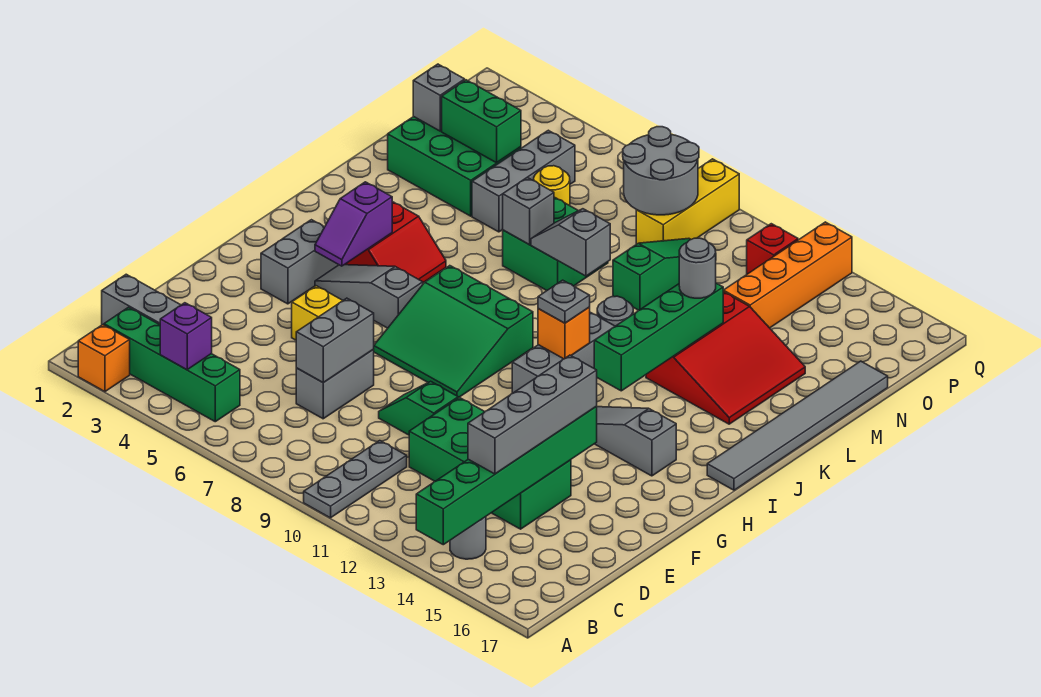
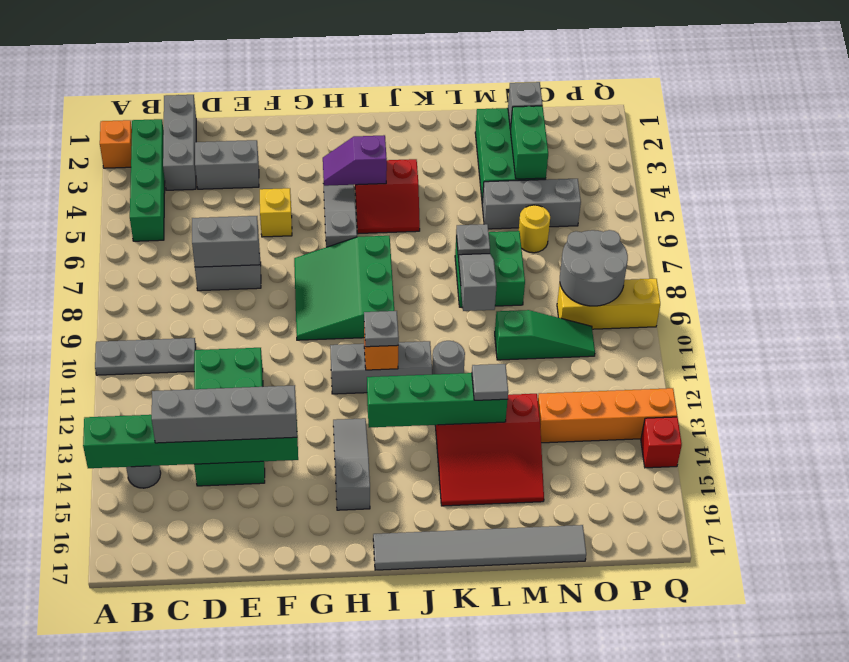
purple 1x1 brick [160,303,212,370] -> none
green 1x2 slope [379,381,458,435] -> none
grey 1x2 brick [261,220,338,304] -> grey 1x2 brick moved to [195,140,259,189]
grey 1x1 brick [503,177,554,244] -> grey 1x1 plate [456,224,490,256]
grey 1x1 round brick [679,238,716,298] -> grey 1x1 tile [472,364,508,400]
red 1x1 brick [747,224,798,274] -> red 1x1 brick moved to [641,417,682,468]

